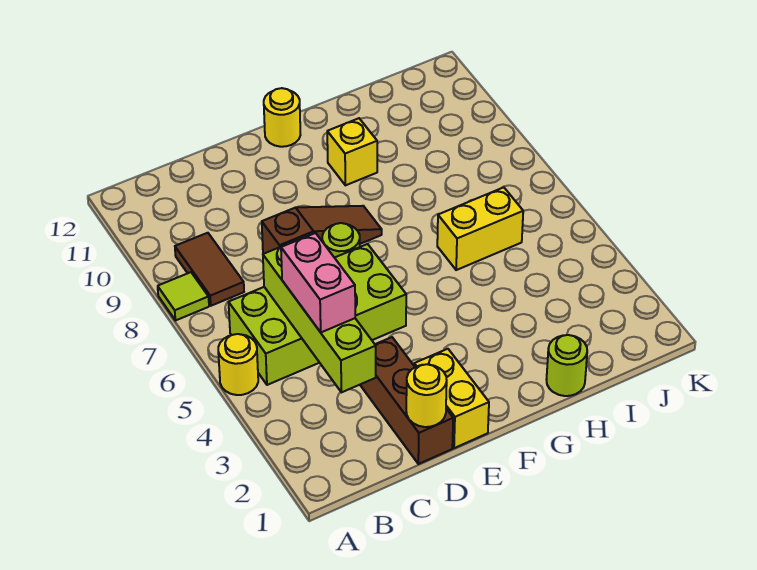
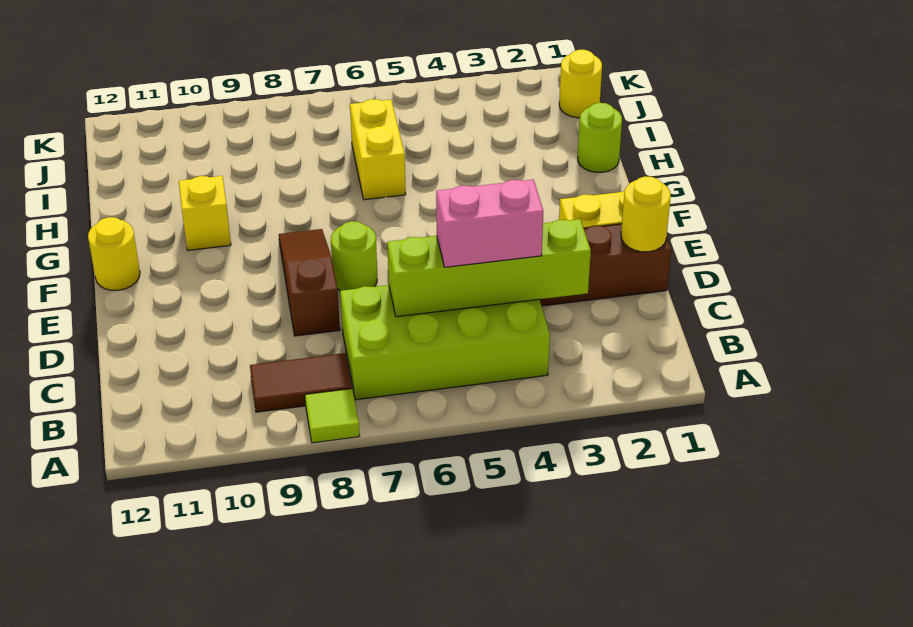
yellow 1x1 round brick [218,334,258,395] -> yellow 1x1 round brick moved to [559,50,602,118]
lime 2x4 brick [229,244,406,385] -> lime 2x4 brick turned to [340,285,550,400]

